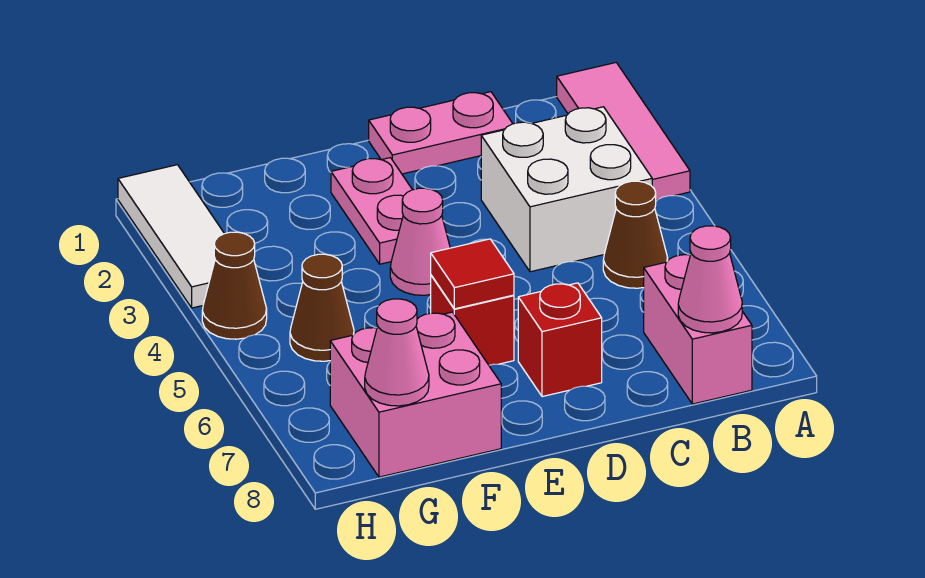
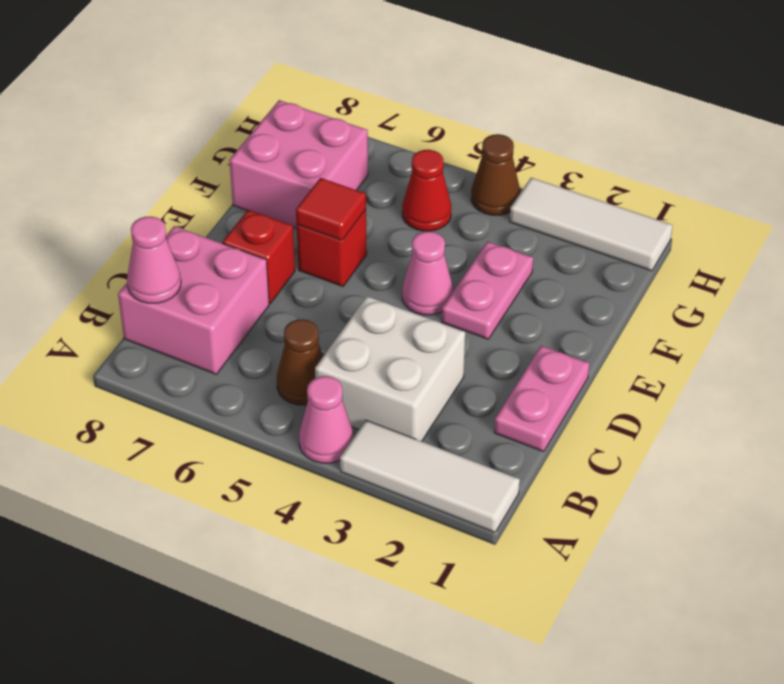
pink 1x3 tile [557,63,690,200] -> white 1x3 tile [340,420,520,532]
pink 1x2 brick [644,255,752,404] -> pink 2x2 brick [118,226,269,374]
pink 1x2 plate [331,158,412,264] -> pink 1x2 plate turned to [442,242,533,339]
brown 1x1 cone [290,254,354,361] -> red 1x1 cone [402,150,451,231]
pink 1x1 cone [365,299,429,406] -> pink 1x1 cone moved to [299,376,353,463]

